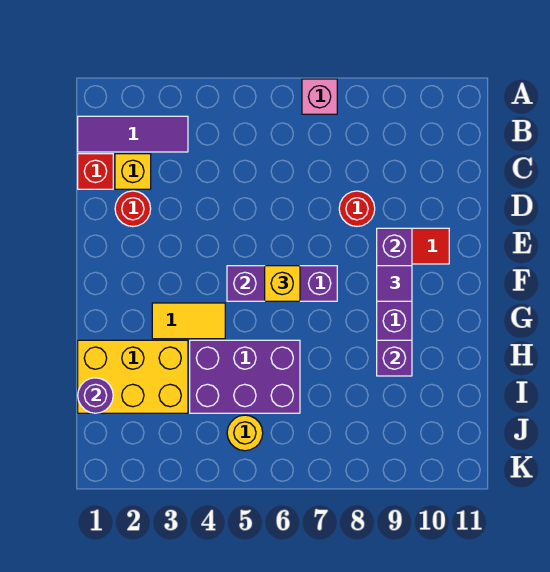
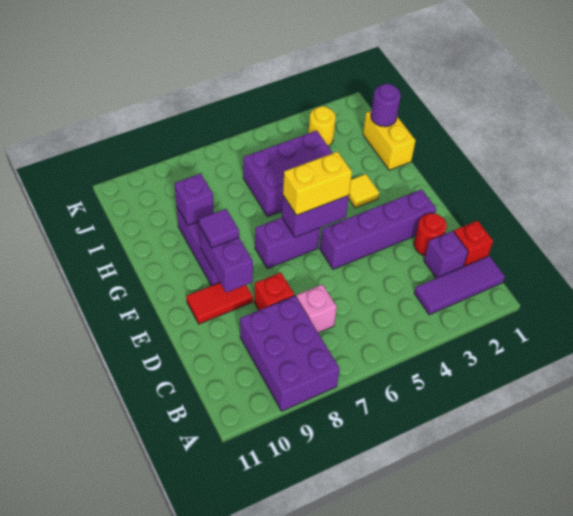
pink 1x1 brick [302,79,337,114] -> pink 1x1 brick moved to [296,284,337,333]
none -> purple 2x3 brick [240,296,340,411]
yellow 1x1 brick [115,154,151,189] -> purple 1x1 brick [424,231,468,278]
red 1x1 round brick [339,191,375,226] -> red 1x1 brick [254,273,294,310]
none -> purple 1x4 brick [320,189,436,269]
yellow 1x1 brick [265,266,300,301] -> yellow 1x2 brick [283,152,352,215]
yellow 1x2 tile [152,303,225,339] -> yellow 1x1 tile [348,174,379,208]
yellow 2x3 brick [78,340,188,413] -> yellow 1x2 brick [363,111,416,170]
yellow 1x1 round brick [227,415,263,451] -> yellow 1x1 round brick moved to [309,106,336,146]

